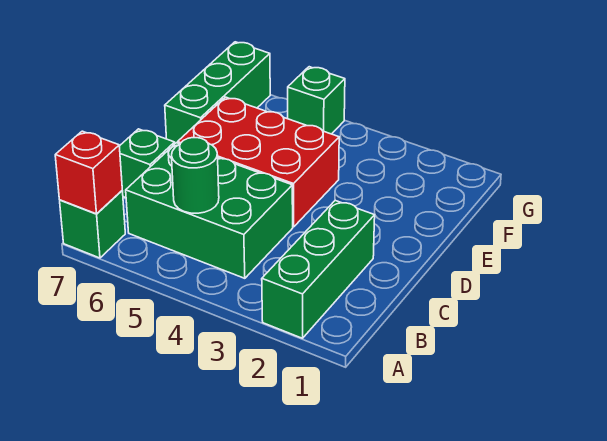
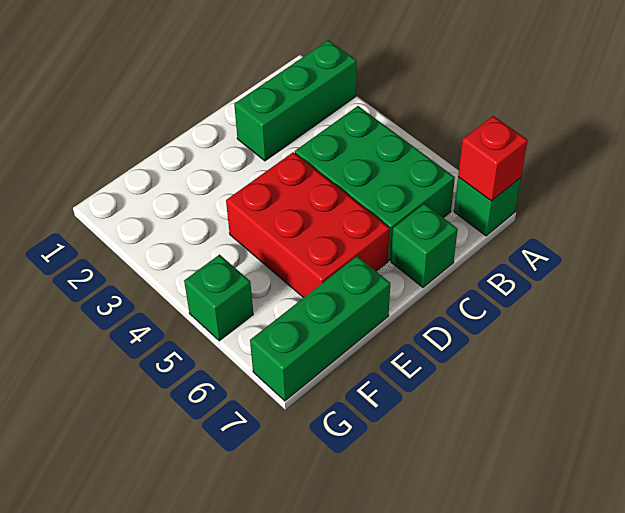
green 1x1 round brick [172,138,219,213] -> none

